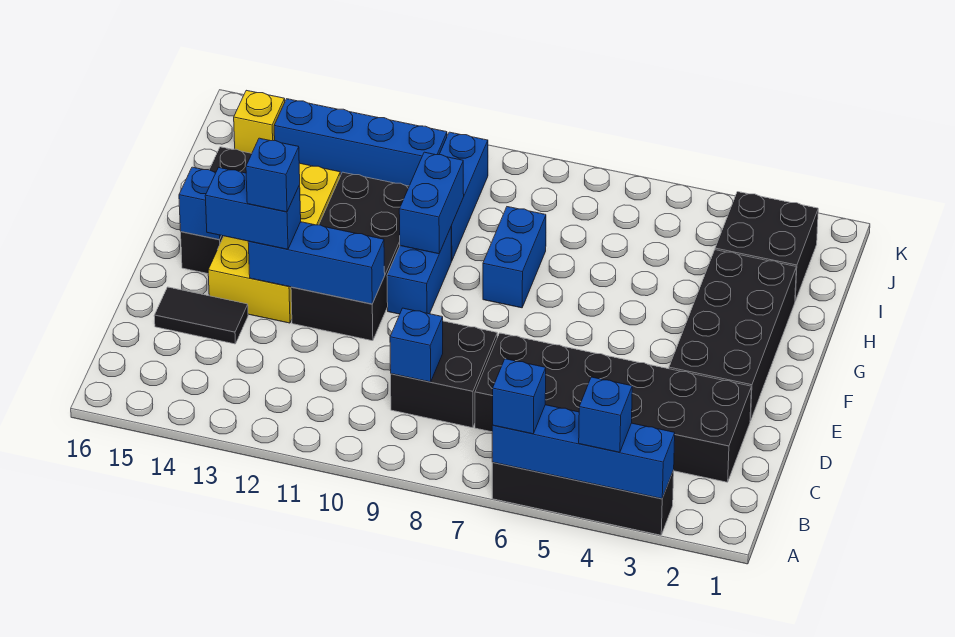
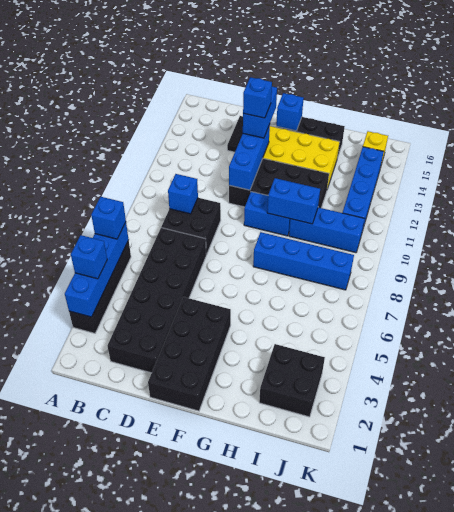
black 2x4 brick [669,250,796,421] -> black 2x4 brick turned to [148,297,231,411]
blue 1x2 brick [483,207,546,308] -> blue 1x4 brick [253,232,354,290]

